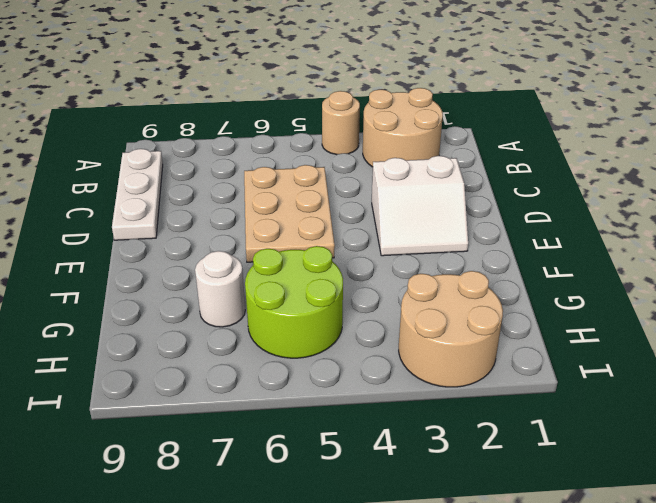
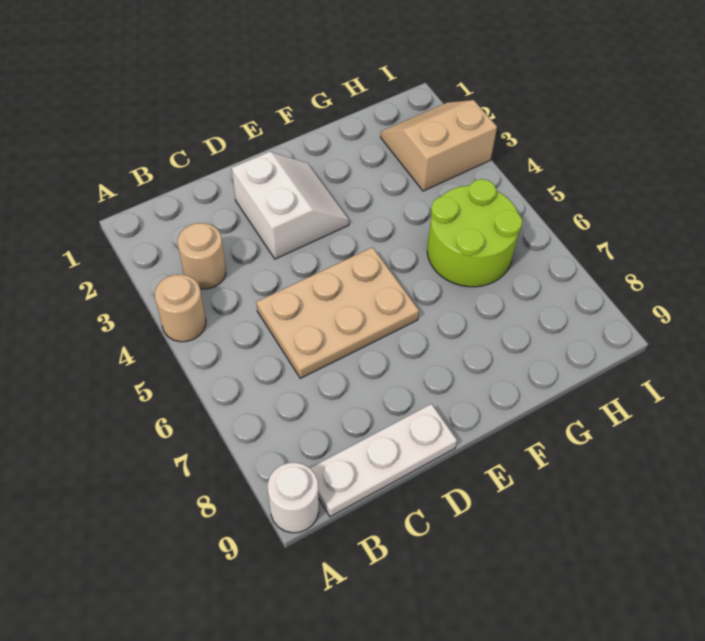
tan 2x2 round brick [363,88,443,167] -> tan 1x1 round brick [178,223,226,289]
white 1x1 round brick [195,251,245,327] -> white 1x1 round brick moved to [268,463,319,533]
tan 2x2 round brick [399,271,503,387] -> tan 2x2 slope [381,100,497,191]

